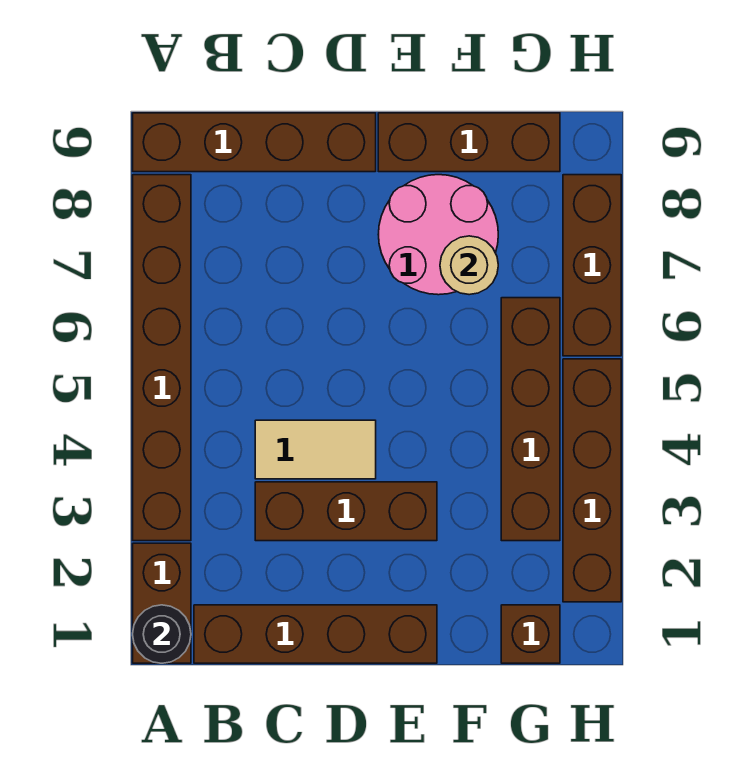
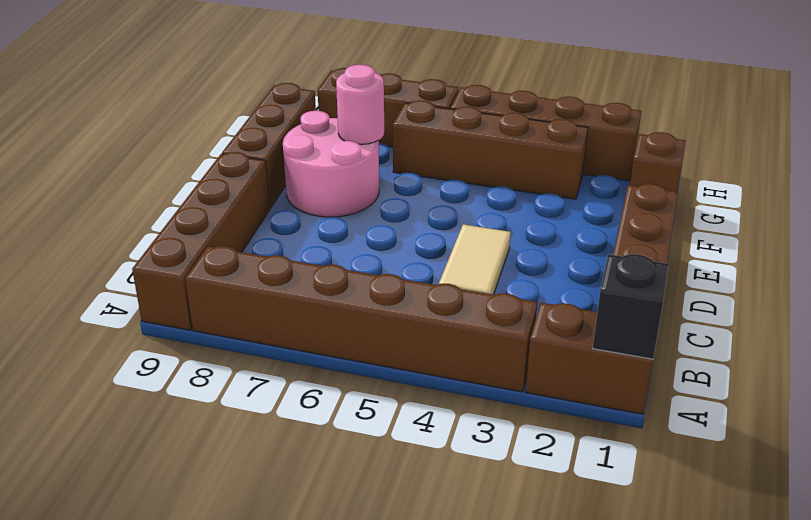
black 1x1 round brick [133,605,191,663] -> black 1x1 brick [593,254,669,359]
brown 1x3 brick [255,482,437,541] -> none
tan 1x1 round brick [440,236,498,295] -> pink 1x1 round brick [336,65,384,145]

